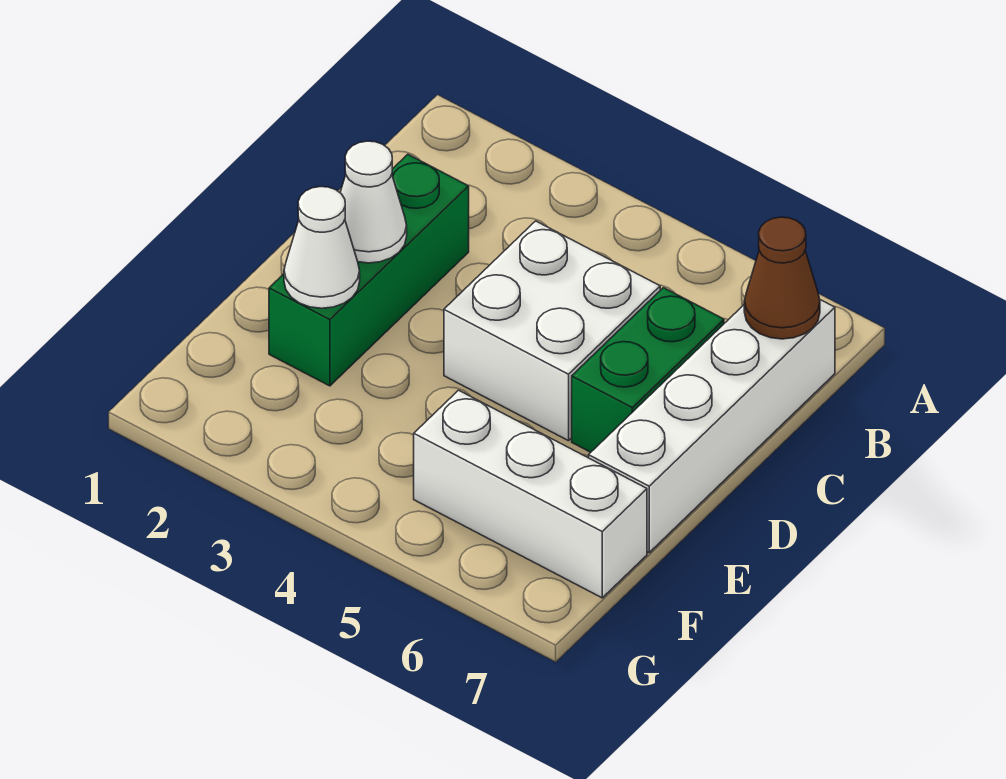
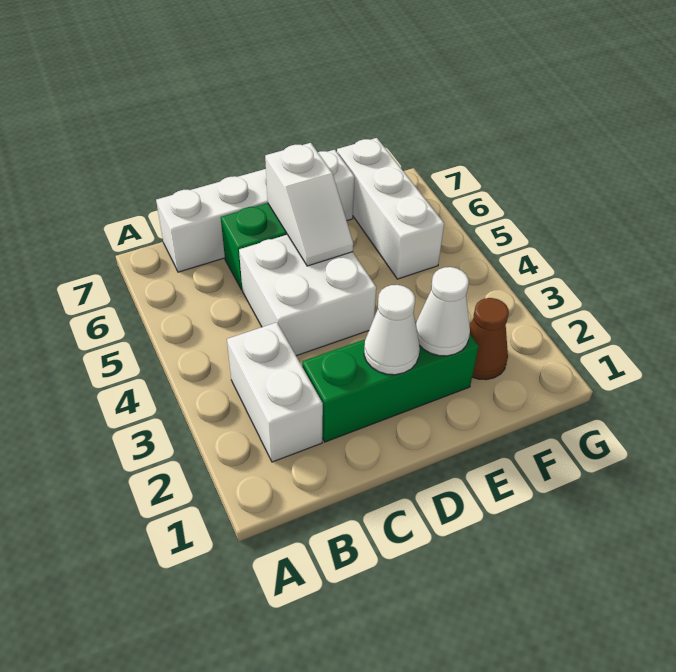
none -> white 1x2 brick [227,322,323,462]
brown 1x1 cone [744,217,820,339] -> brown 1x1 cone moved to [470,298,509,380]
none -> white 1x2 slope [265,143,353,266]

